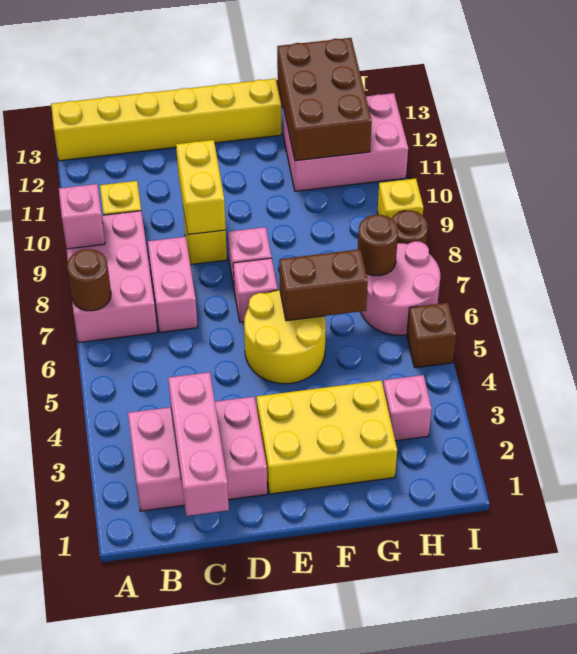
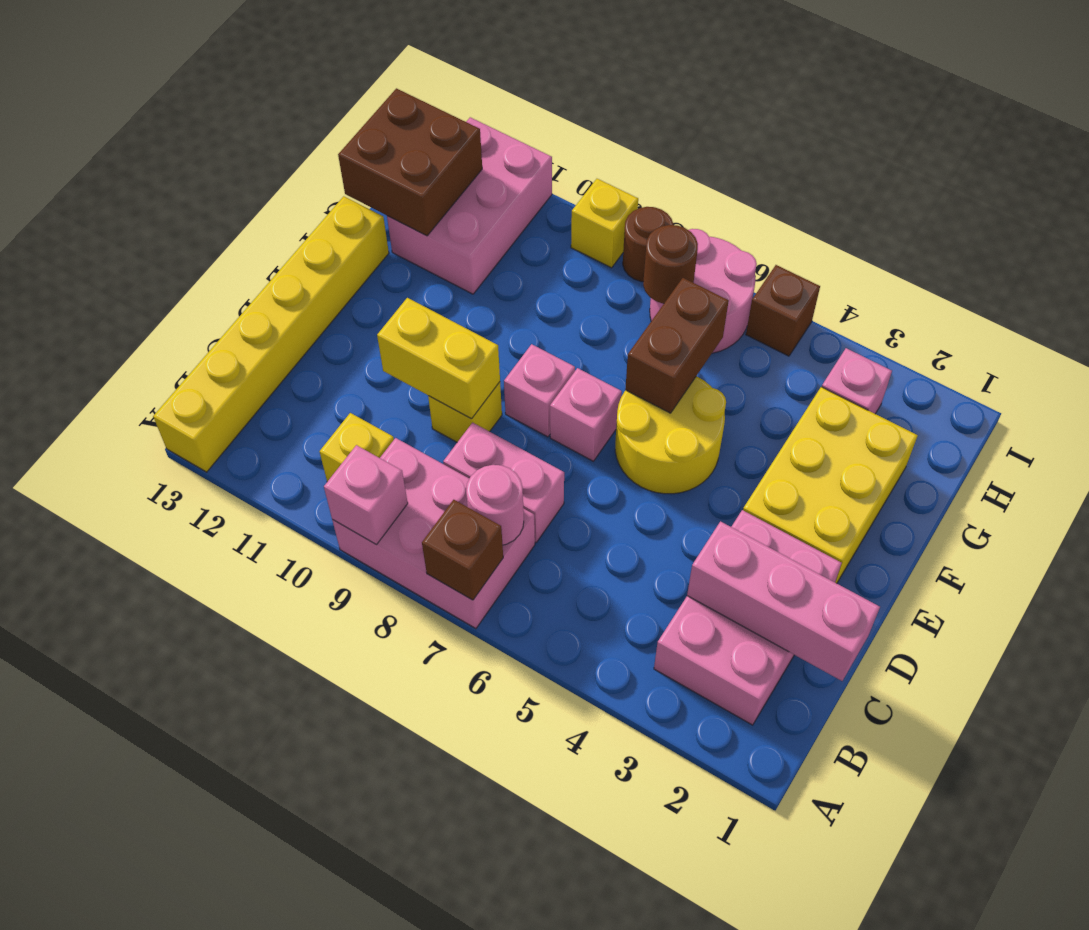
brown 1x1 round brick [67,249,111,311] -> brown 1x1 brick [422,500,503,600]
none -> pink 1x1 round brick [466,465,524,545]
brown 2x3 brick [277,38,372,161] -> brown 2x2 brick [338,88,482,236]

